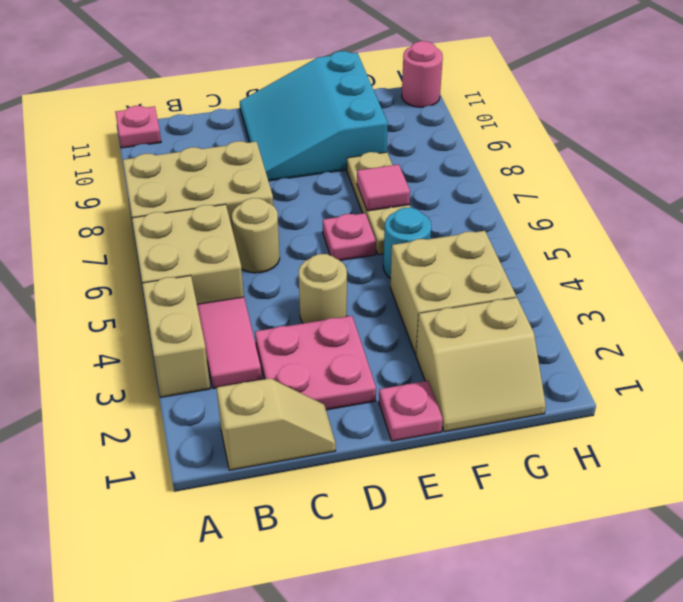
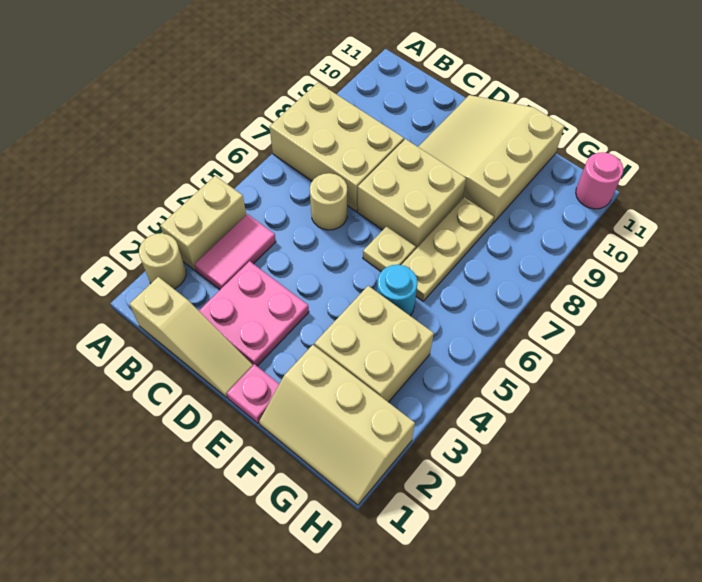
tan 2x2 brick [132,204,244,304] -> tan 2x2 brick moved to [357,139,466,249]
pink 1x1 plate [115,106,161,148] -> none
tan 1x2 slope [217,378,336,470] -> tan 1x3 slope [129,277,253,398]
tan 1x1 round brick [299,254,347,323] -> tan 1x1 round brick moved to [139,233,186,289]
cyan 3x3 slope [240,51,388,181] -> tan 3x3 slope [418,95,564,223]
pink 1x1 plate [323,213,376,260] -> tan 1x1 plate [363,226,416,271]
tan 2x2 slope [416,297,546,432] -> tan 2x3 slope [259,345,415,505]
pink 1x1 tile [357,164,410,211] -> none

